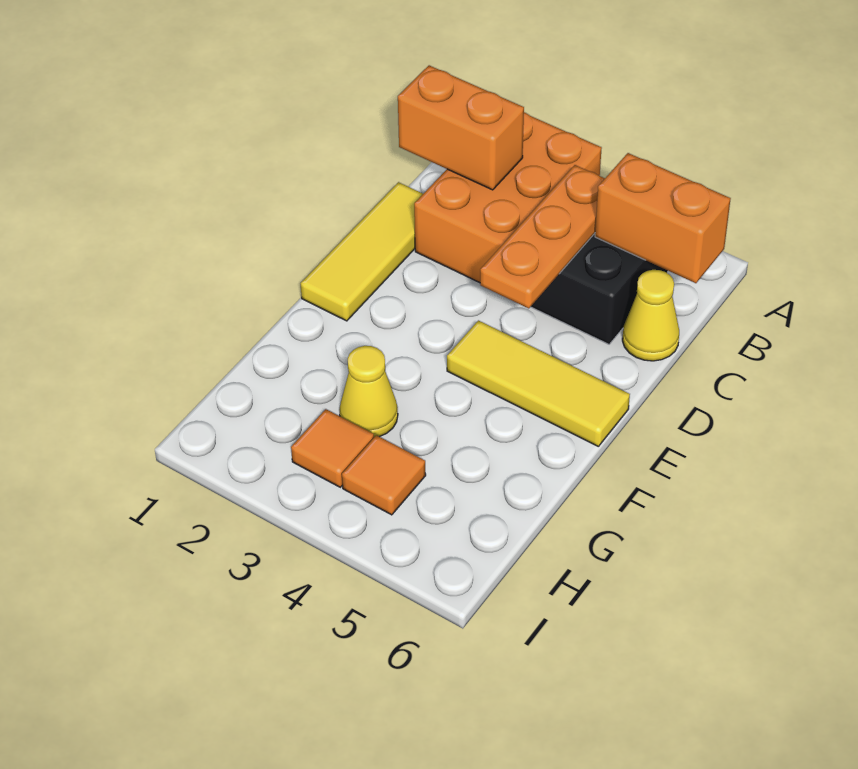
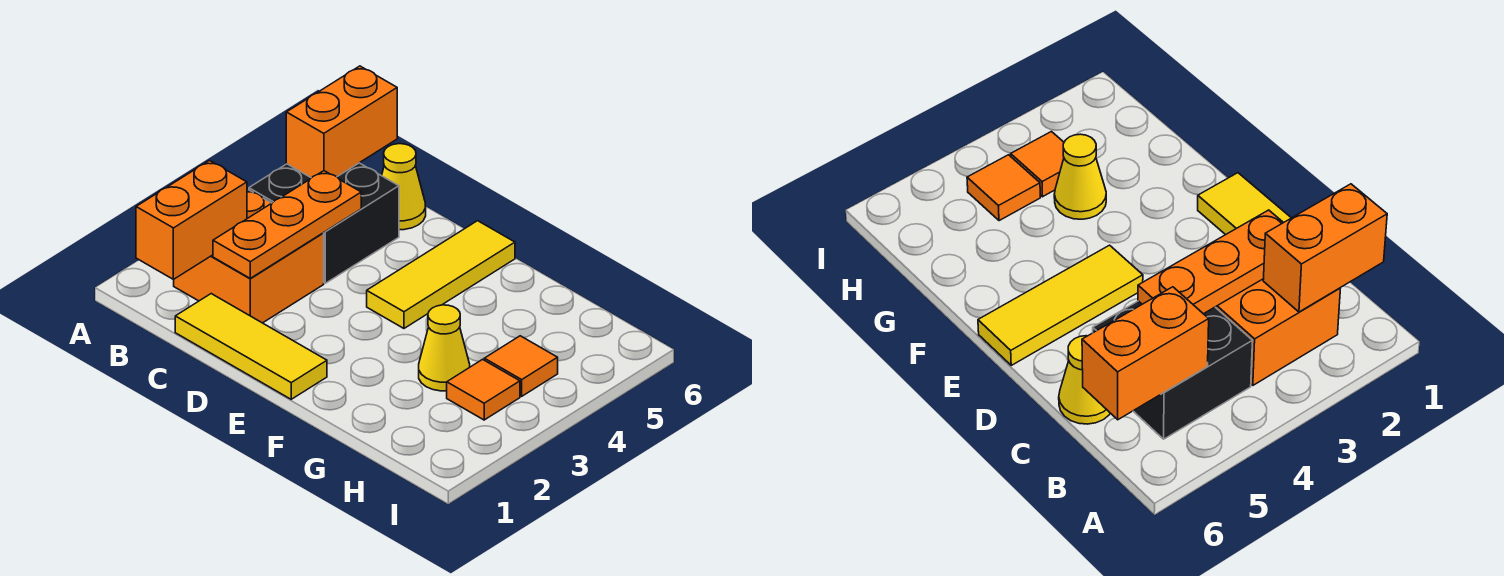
orange 2x3 brick [414,112,602,283] -> orange 2x2 brick [174,189,324,323]
orange 1x3 plate [480,165,605,308] -> orange 1x3 plate turned to [213,171,361,279]

